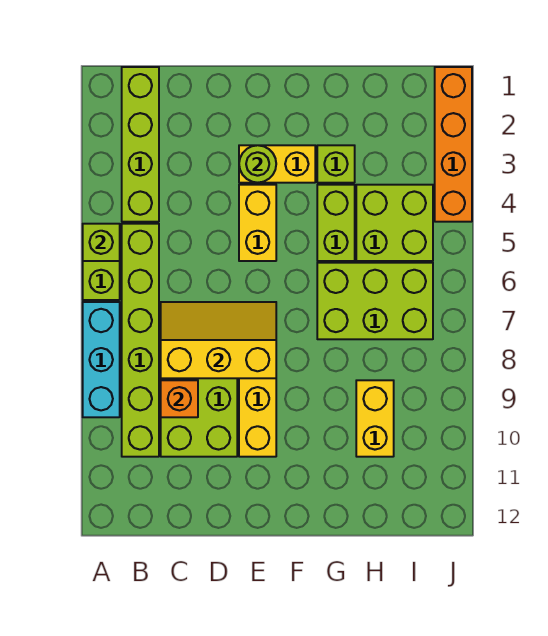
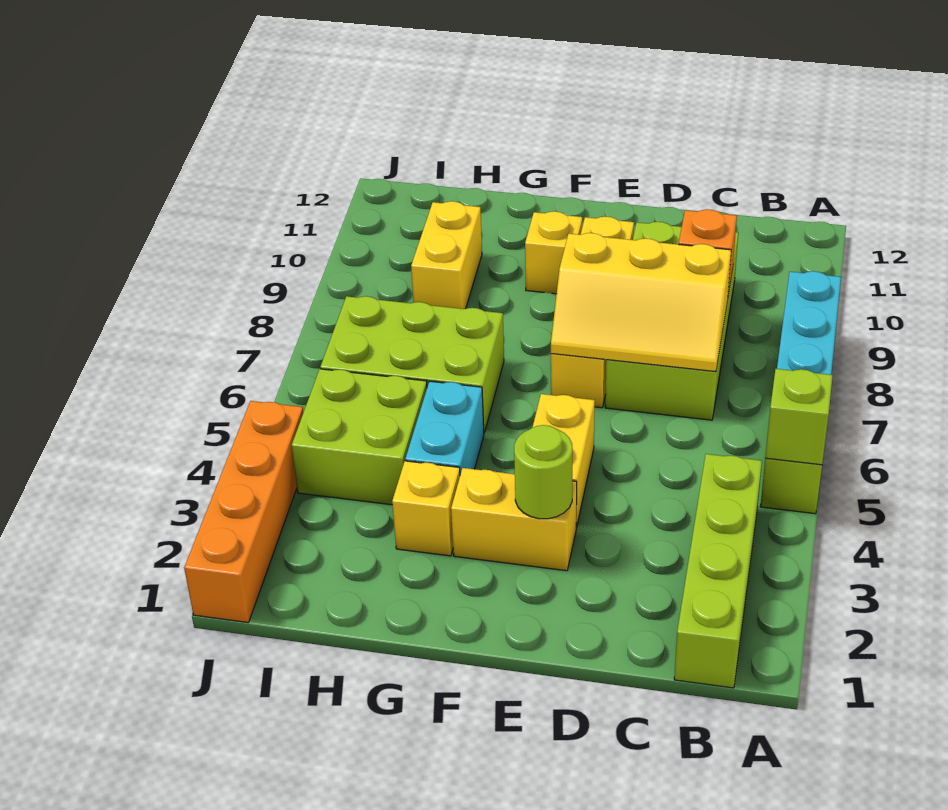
lime 1x6 brick [122,224,159,457] -> none
none -> yellow 1x1 brick [525,211,582,294]
lime 1x1 brick [317,145,355,183] -> yellow 1x1 brick [392,461,460,556]
lime 1x2 brick [317,185,355,261] -> cyan 1x2 brick [405,381,484,475]

